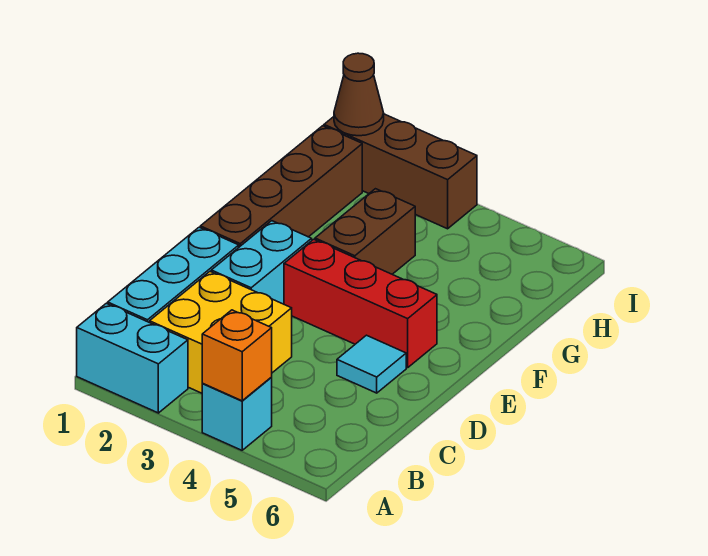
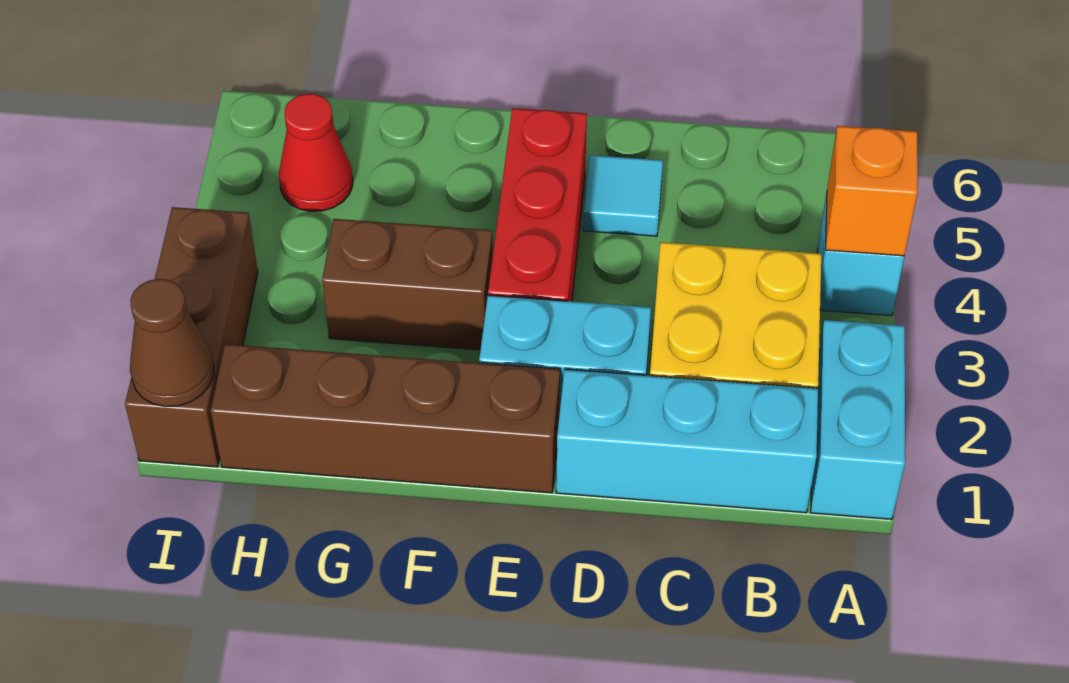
none -> red 1x1 cone [279,94,353,212]

